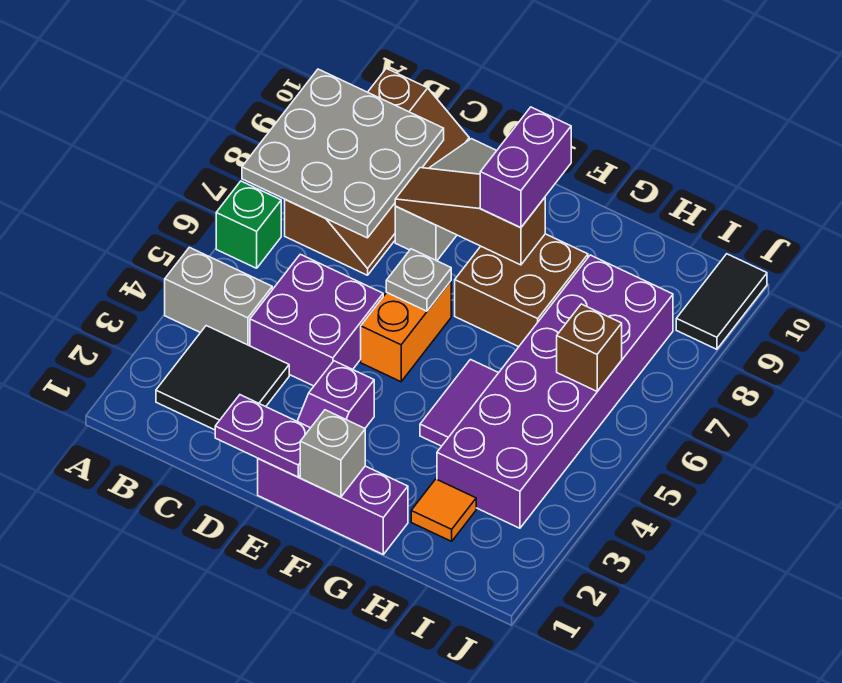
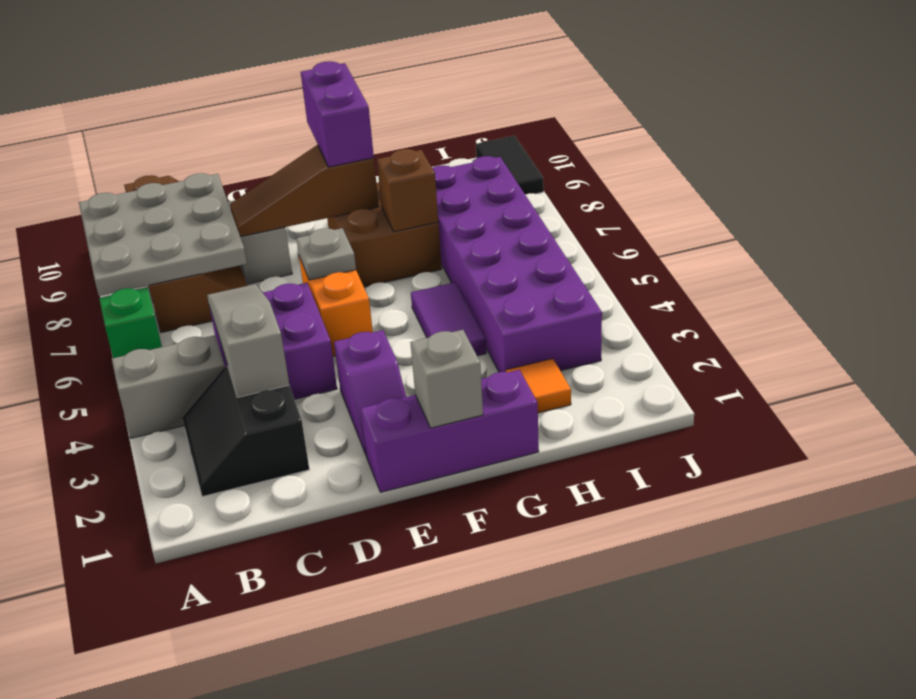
black 2x2 tile [156,326,289,430] -> black 2x2 slope [183,366,309,497]
none -> grey 1x3 slope [207,284,289,397]
purple 1x2 plate [215,395,310,477] -> none
brown 1x1 brick [557,304,622,391] -> brown 1x1 brick moved to [377,149,438,232]

